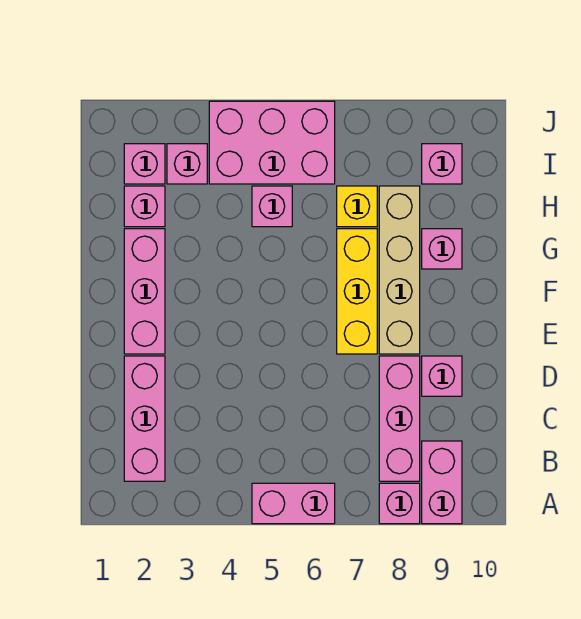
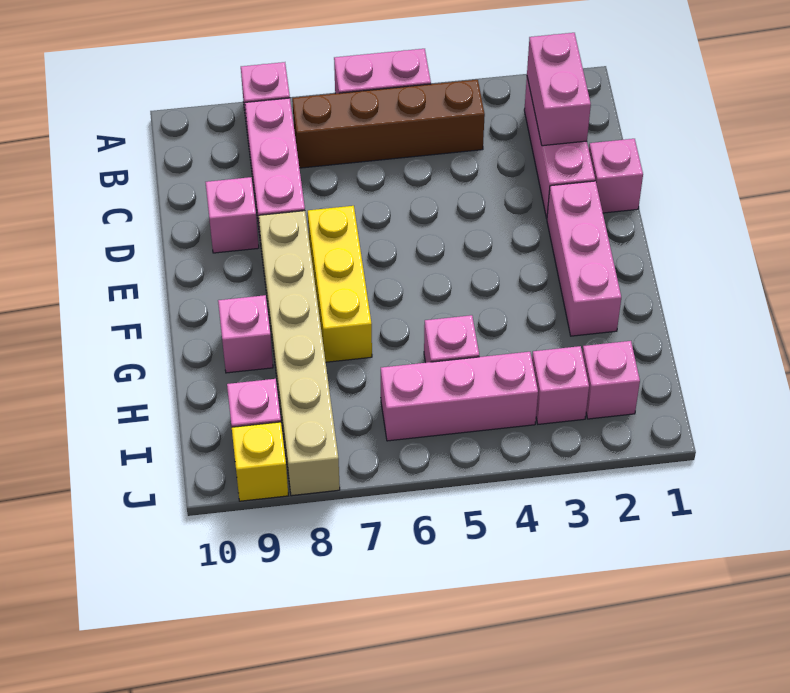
pink 1x2 brick [422,441,462,524] -> pink 1x2 brick moved to [527,33,591,146]
none -> brown 1x4 brick [292,80,485,168]
tan 1x4 brick [379,186,420,354] -> tan 1x6 brick [259,211,340,496]
pink 1x1 brick [124,186,165,227] -> pink 1x1 brick moved to [589,139,643,213]
yellow 1x1 brick [337,186,377,227] -> yellow 1x1 brick moved to [232,422,288,501]
pink 2x3 brick [209,101,335,184] -> pink 1x3 brick [381,352,538,441]

